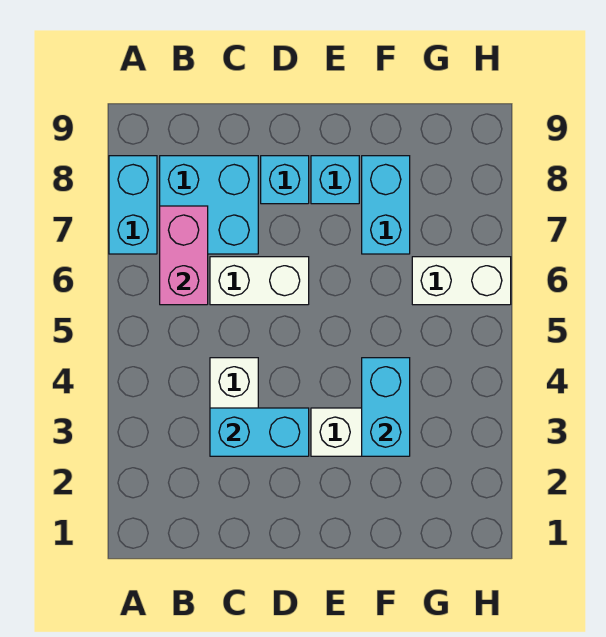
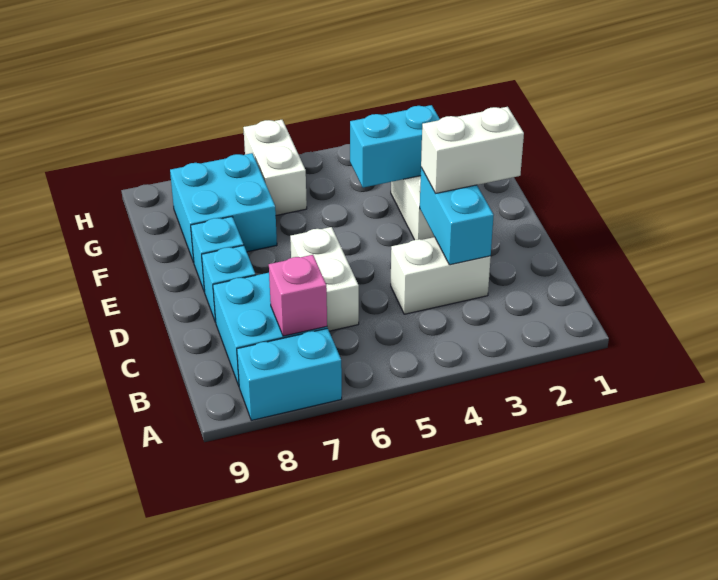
pink 1x2 brick [160,206,208,305] -> pink 1x1 brick [269,255,327,336]
none -> white 1x2 brick [421,107,524,193]
cyan 1x2 brick [362,156,410,254] -> cyan 2x2 brick [170,153,277,262]

